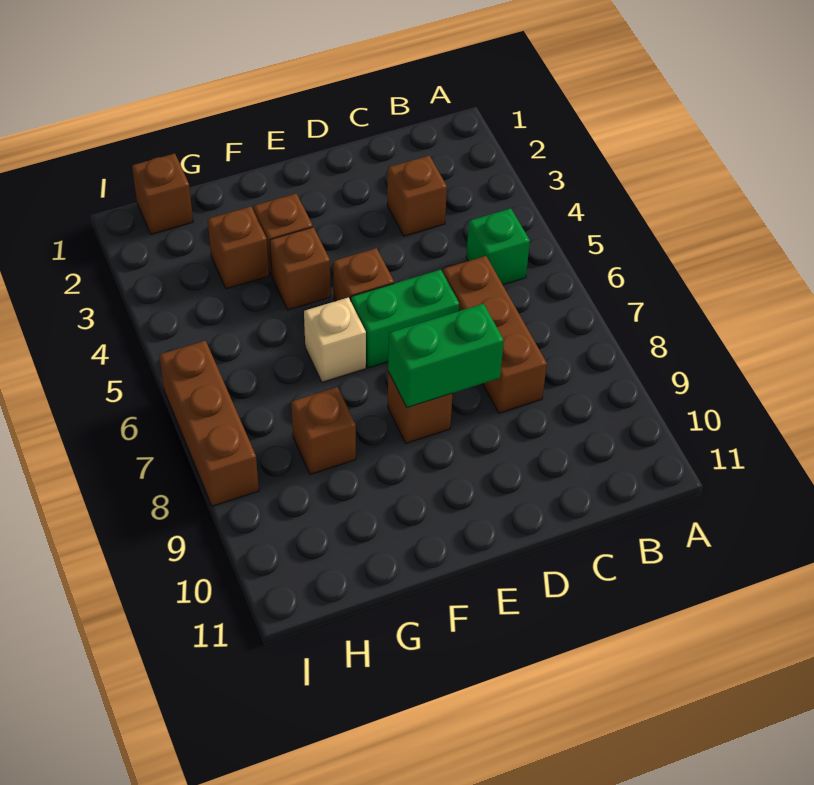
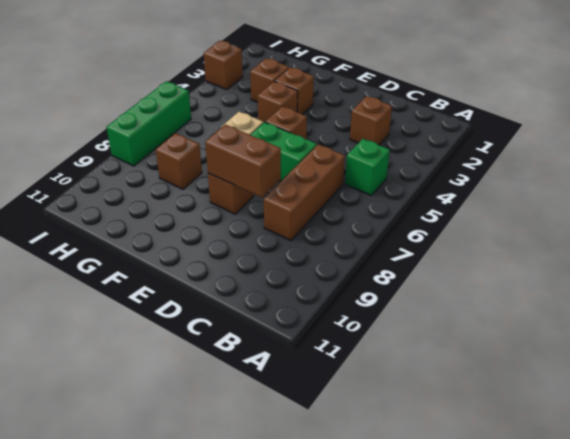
green 1x2 brick [388,304,504,407] -> brown 1x2 brick [205,125,281,197]
brown 1x1 brick [132,153,193,234] -> brown 1x1 brick moved to [204,41,243,90]
brown 1x3 brick [159,341,259,506] -> green 1x3 brick [107,81,191,166]

